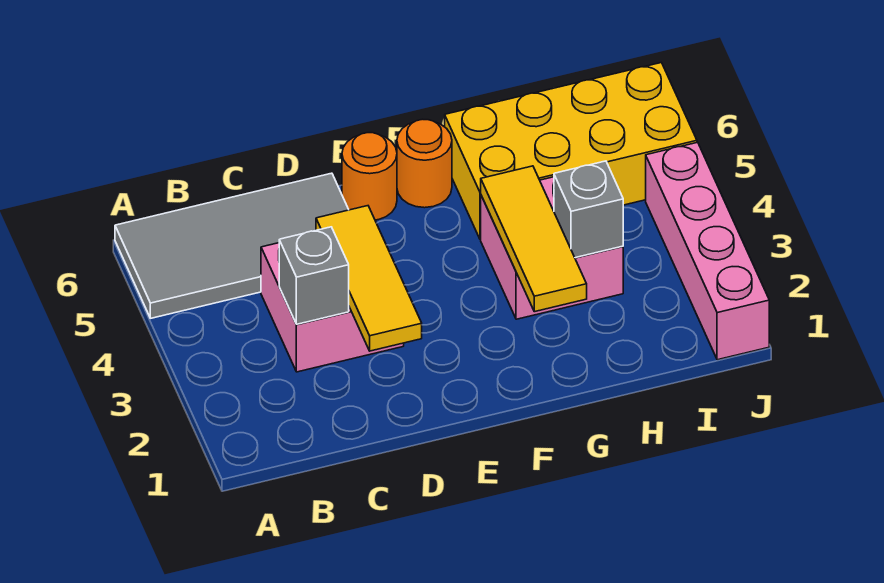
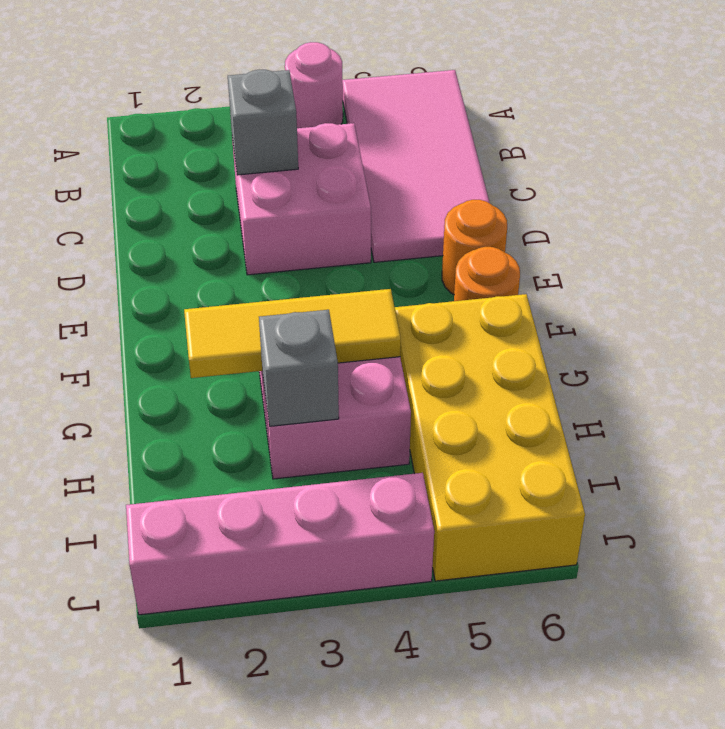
none -> pink 1x1 round brick [285,42,343,128]
grey 2x4 tile [115,173,349,318] -> pink 2x4 tile [342,70,490,262]
yellow 1x3 tile [316,206,422,351] -> none

